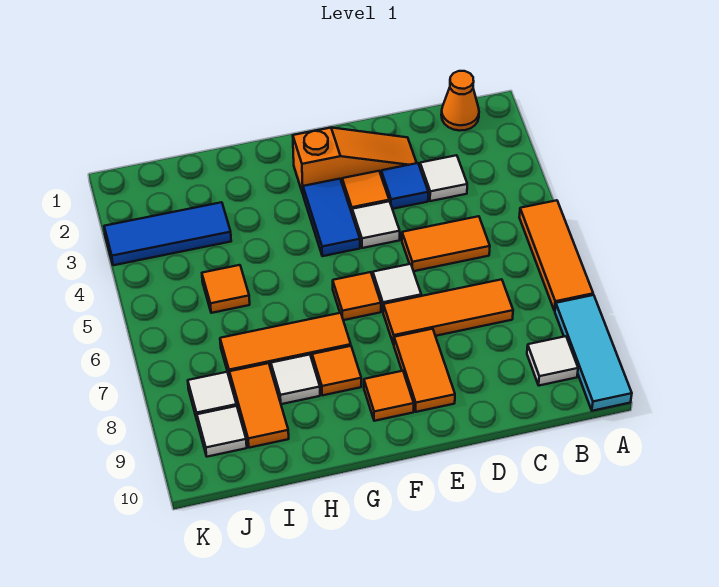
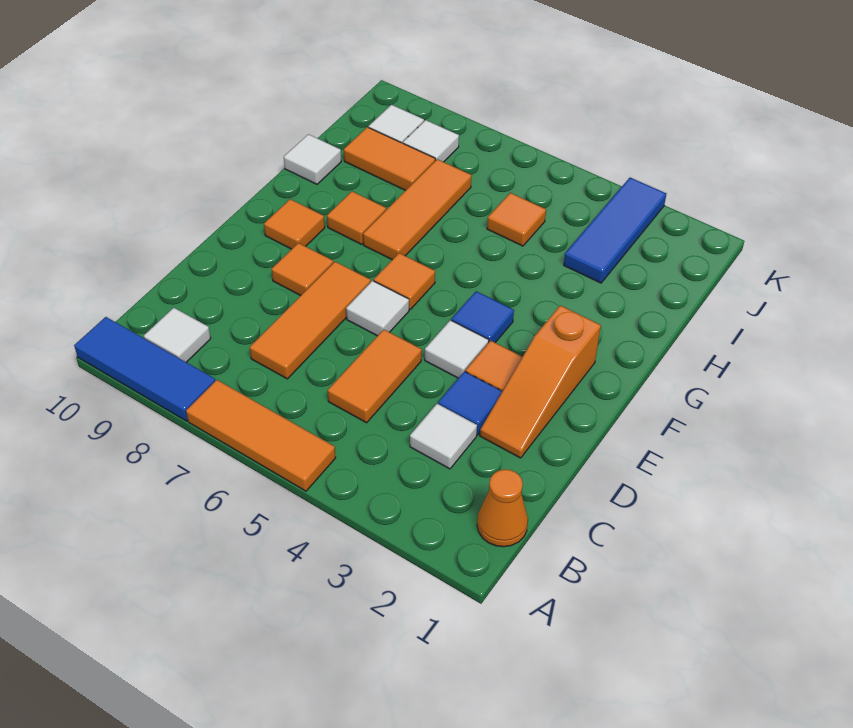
cyan 1x3 tile [555,295,632,411] -> blue 1x3 tile [74,317,215,421]
orange 1x2 tile [394,329,455,412] -> orange 1x1 tile [272,243,333,296]
blue 1x2 tile [303,179,360,256] -> blue 1x1 tile [451,291,514,343]
white 1x1 tile [271,355,320,404] -> white 1x1 tile moved to [284,134,341,184]

